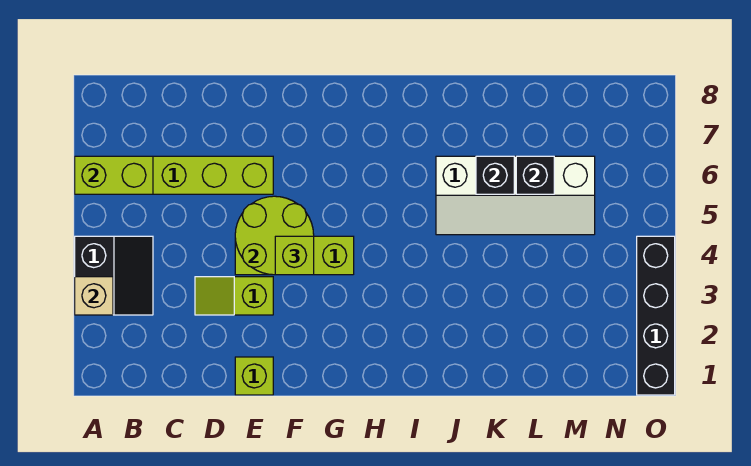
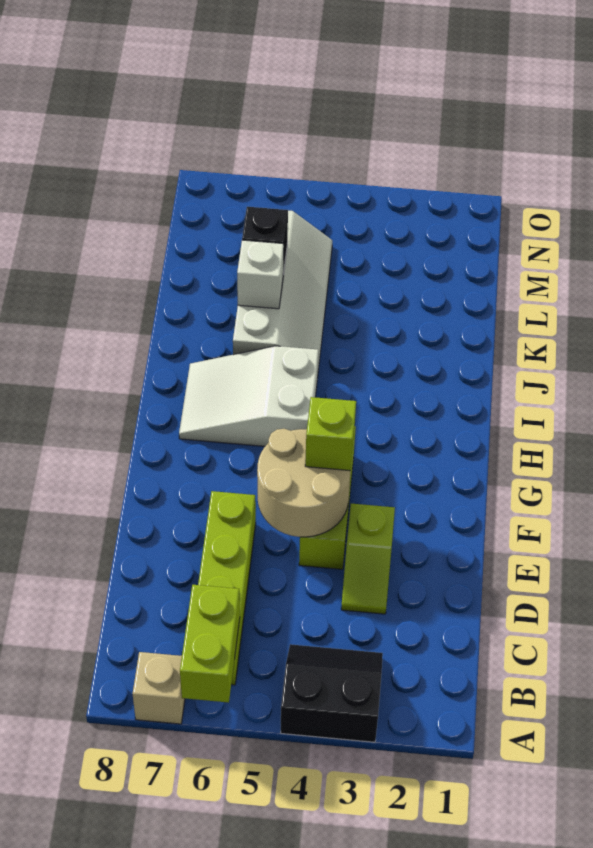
tan 1x1 brick [75,277,113,315] -> tan 1x1 brick moved to [133,652,185,724]
lime 1x1 brick [235,357,273,395] -> none
lime 2x2 round brick [235,196,314,275] -> tan 2x2 round brick [257,429,350,537]
none -> white 2x3 slope [179,346,319,446]
black 1x1 brick [476,156,514,194] -> white 1x1 brick [237,240,284,309]
black 1x4 brick [637,236,675,395] -> none

